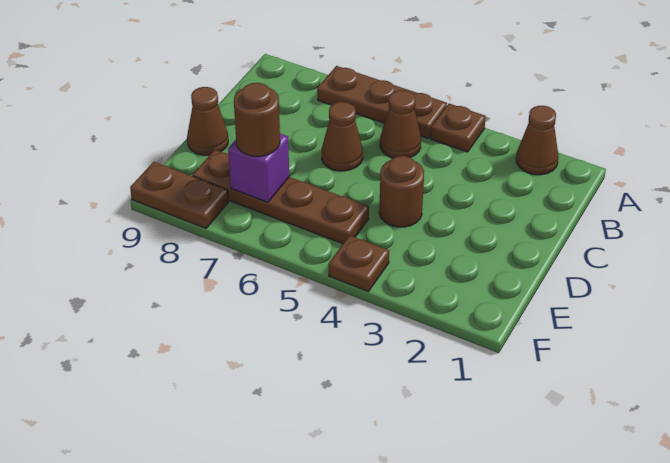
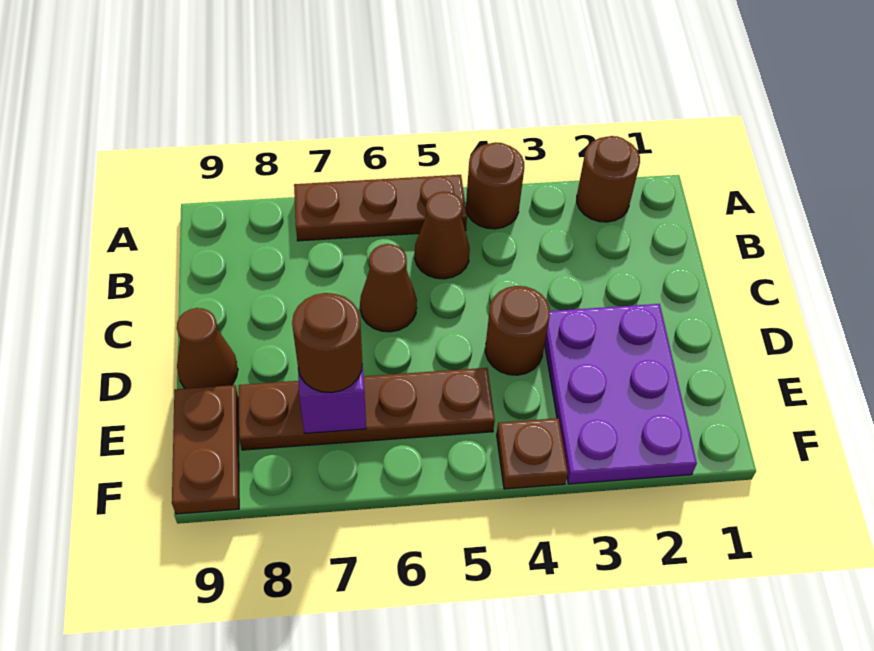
brown 1x1 cone [516,106,559,175] -> brown 1x1 round brick [577,136,640,222]
brown 1x1 plate [431,104,486,152] -> brown 1x1 round brick [466,142,524,229]
none -> purple 2x3 plate [545,304,697,484]
brown 1x2 plate [130,162,229,228] -> brown 1x2 plate turned to [172,385,239,514]

